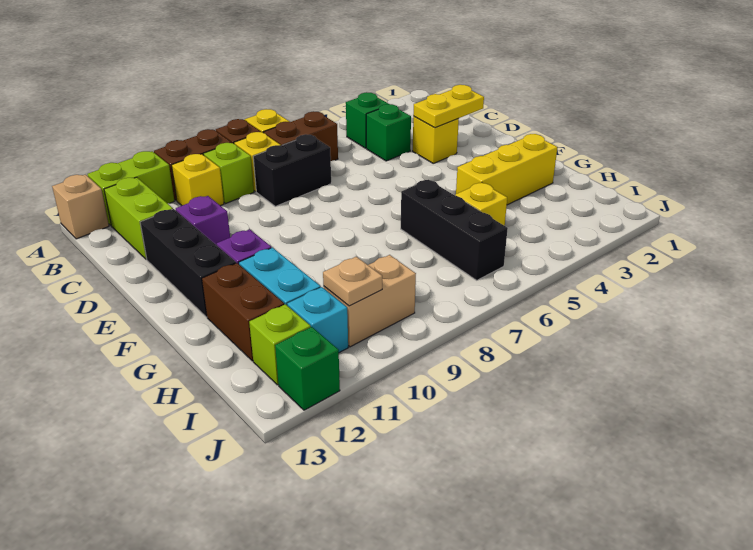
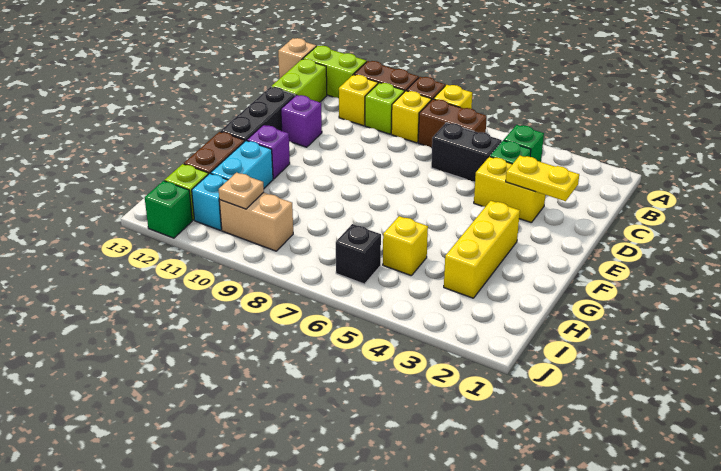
black 1x2 brick [253,134,331,206] -> black 1x2 brick moved to [431,123,502,182]
yellow 1x1 brick [413,117,459,163] -> yellow 1x2 brick [474,157,545,223]
yellow 1x3 brick [456,134,557,205] -> yellow 1x3 brick turned to [444,201,520,298]
black 1x3 brick [401,180,508,280] -> black 1x1 brick [336,224,381,284]

